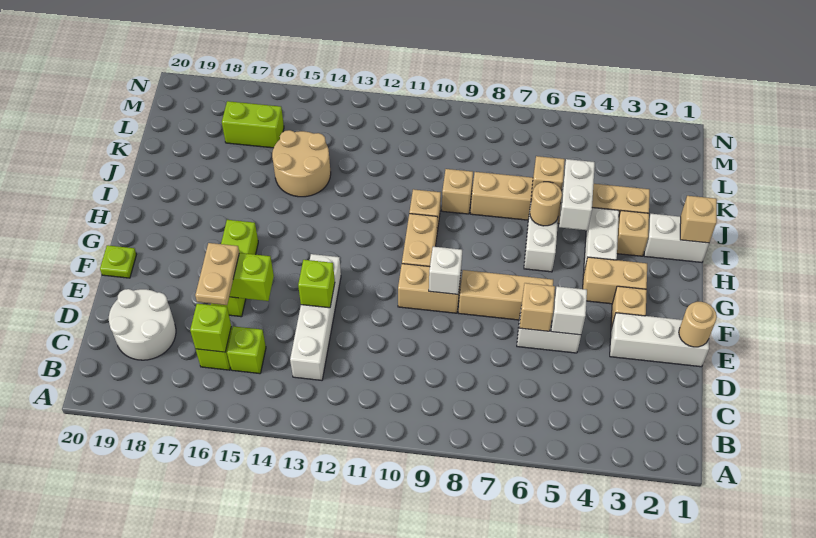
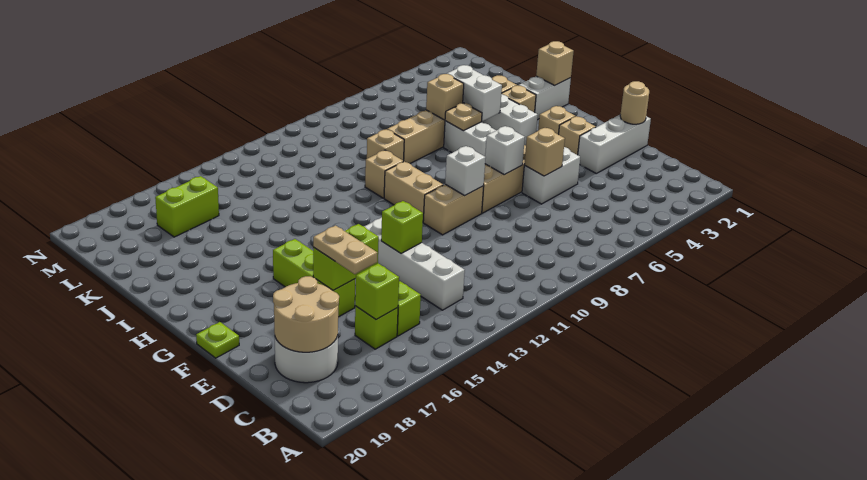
white 1x1 brick [551,286,587,335] -> white 1x1 brick moved to [485,126,525,175]
tan 1x2 brick [583,257,647,304] -> tan 1x1 brick [538,106,575,135]
tan 1x1 round brick [530,182,562,226] -> tan 1x1 plate [445,103,482,131]
tan 2x2 round brick [272,130,331,197] -> tan 2x2 round brick moved to [273,276,339,352]

